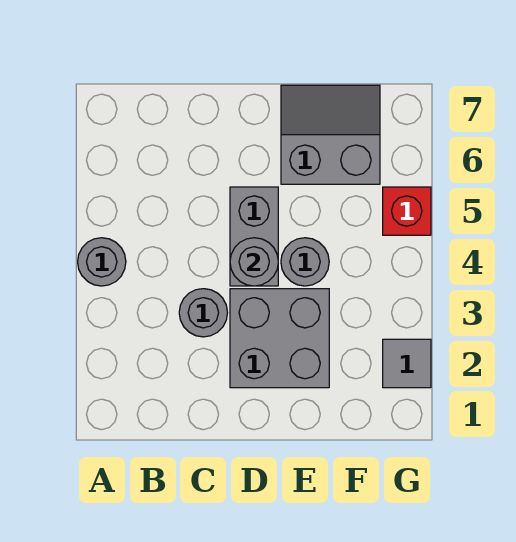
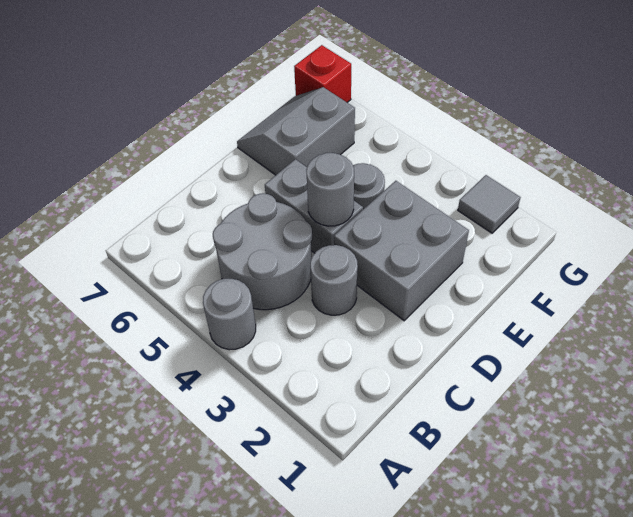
none -> grey 2x2 round brick [213,193,312,310]
red 1x1 brick [383,187,431,235] -> red 1x1 brick moved to [294,45,351,102]

